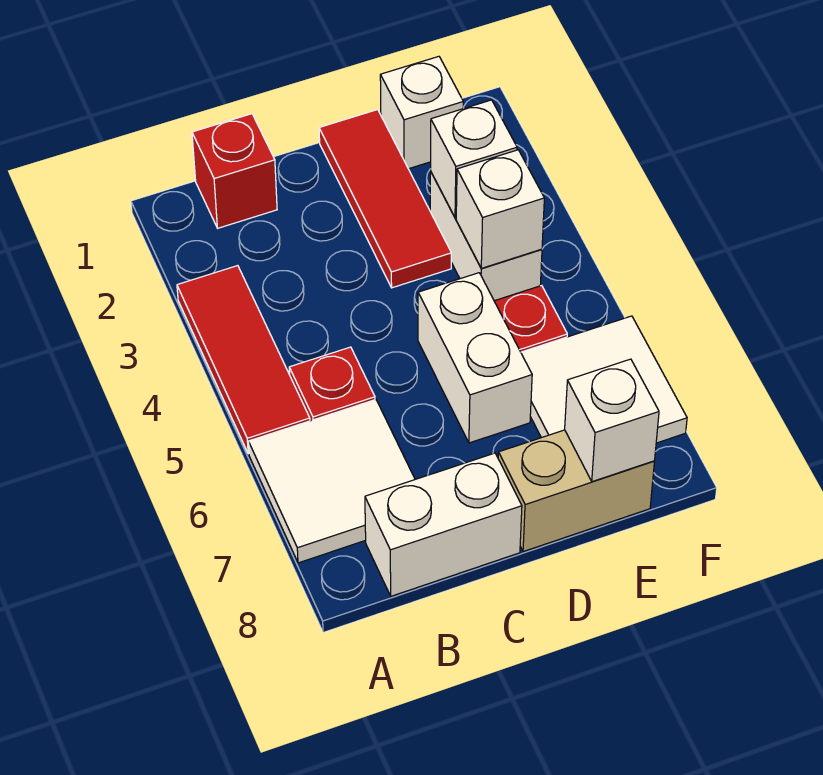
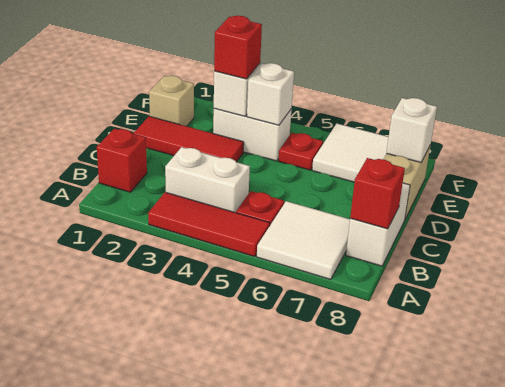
none -> red 1x1 brick [350,158,405,229]
white 1x2 brick [418,273,532,443] -> white 1x2 brick moved to [165,147,250,213]
white 1x1 brick [380,56,463,169] -> tan 1x1 brick [149,76,194,126]
none -> red 1x1 brick [214,16,262,79]

